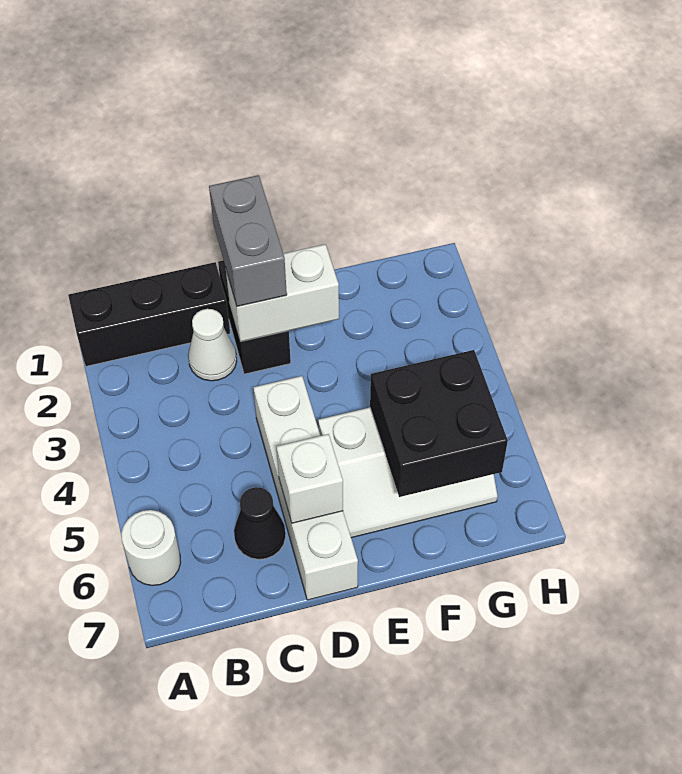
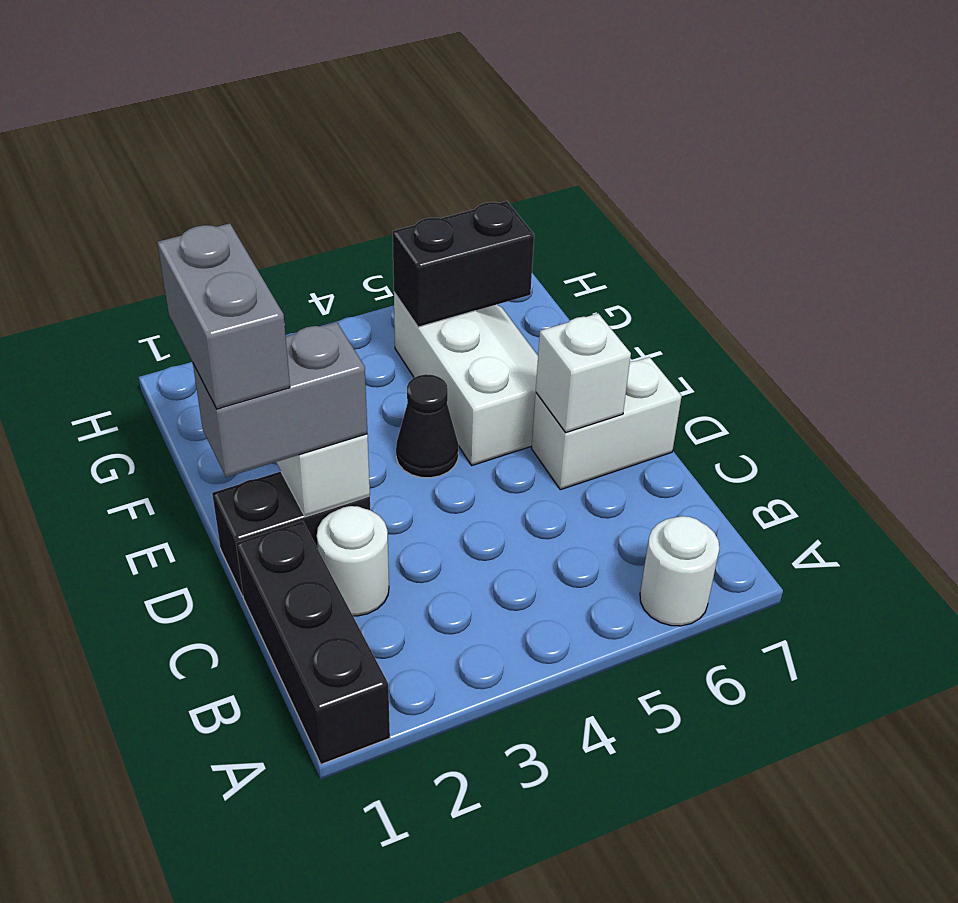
white 1x1 cone [188,309,237,381] -> white 1x1 round brick [317,506,389,616]
black 1x1 cone [234,487,286,559] -> black 1x1 cone moved to [396,374,458,478]
none -> grey 1x2 brick [157,223,290,409]
white 1x4 brick [253,376,358,600] -> white 1x2 brick [532,357,682,490]
black 2x2 brick [370,350,508,497] -> black 1x2 brick [393,201,534,327]

